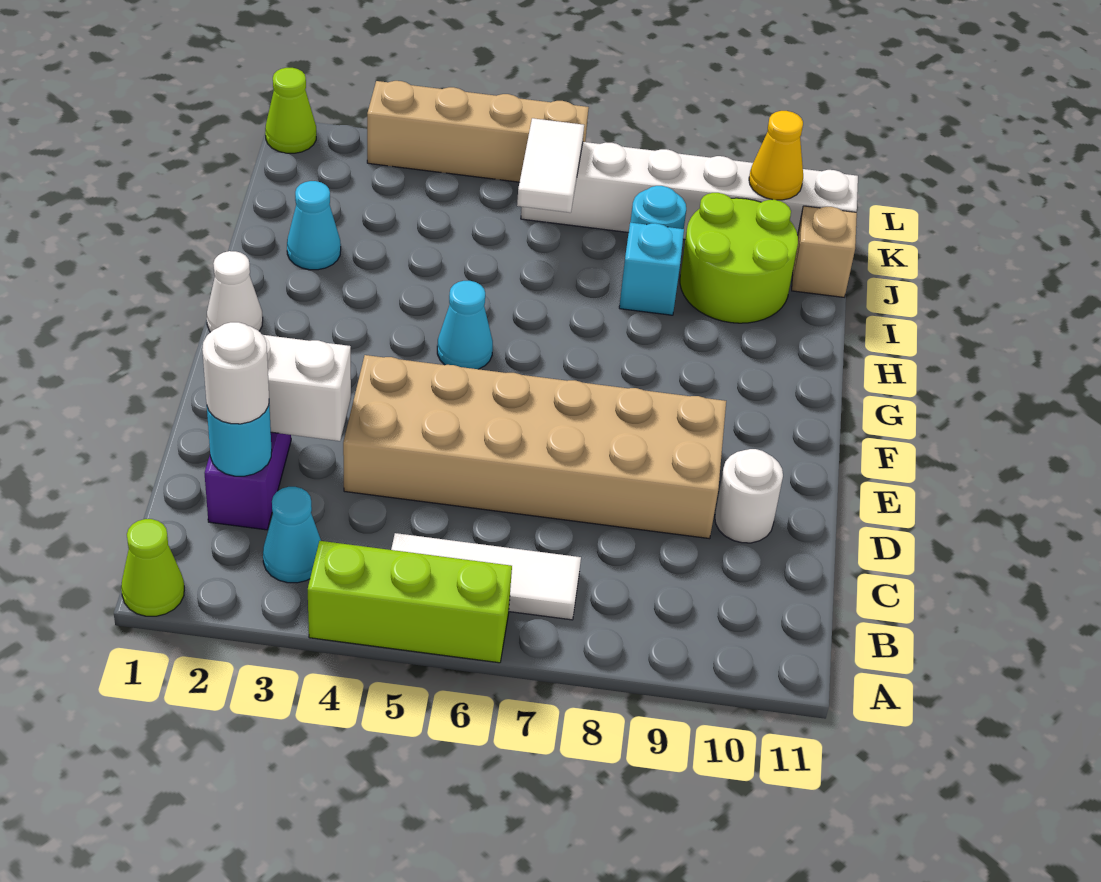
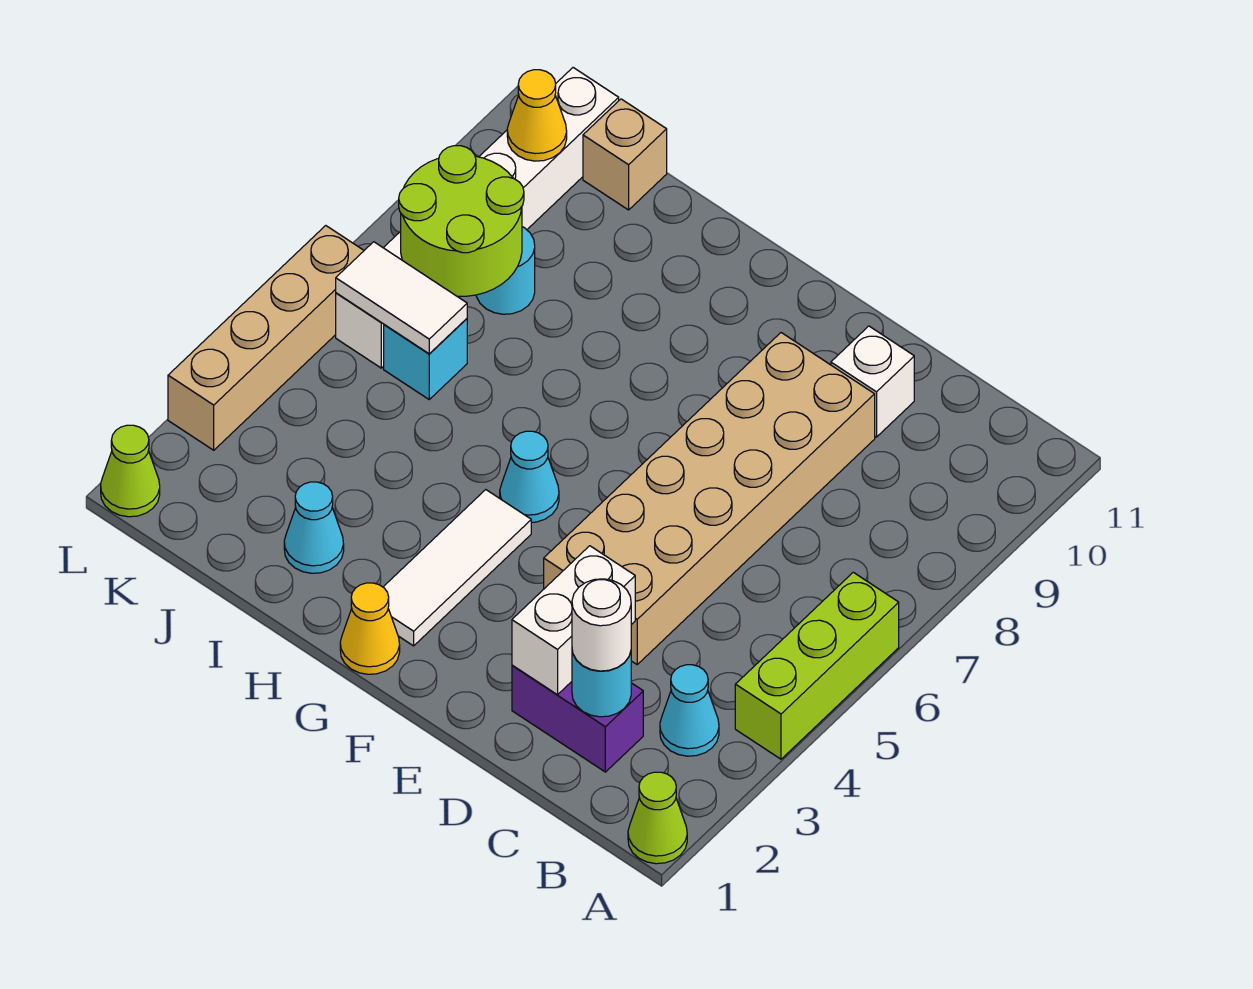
white 1x3 tile [391,533,581,620] -> white 1x3 tile moved to [383,490,531,646]
white 1x1 round brick [715,449,783,543] -> white 1x1 brick [831,326,914,437]
white 1x1 cone [207,251,263,332] -> yellow 1x1 cone [340,583,400,674]
cyan 1x1 brick [619,222,684,315] -> cyan 1x1 brick moved to [384,319,467,399]
lime 2x2 round brick [680,193,798,323] -> lime 2x2 round brick moved to [399,146,524,296]

